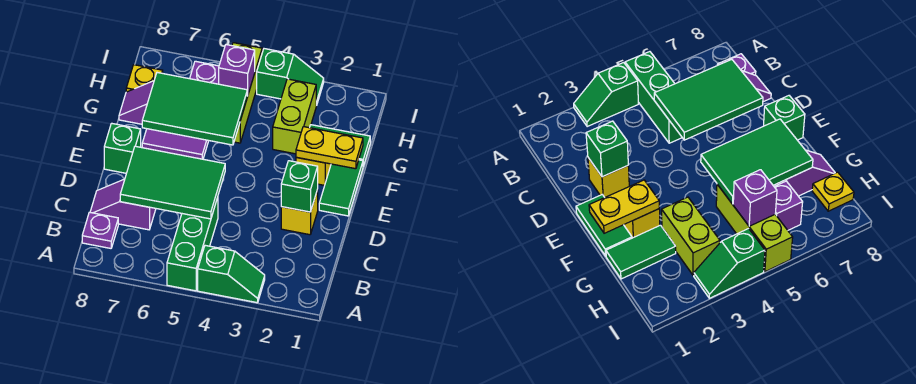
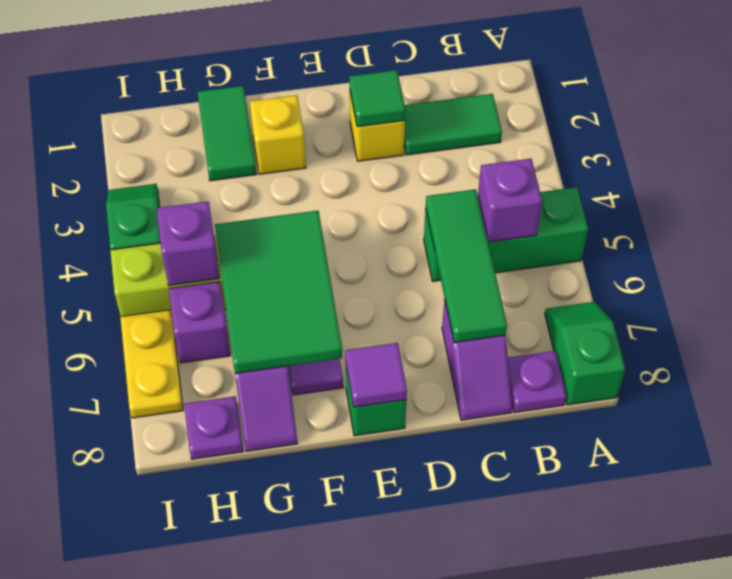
green 1x2 slope [198,245,265,303] -> green 1x2 slope moved to [545,302,625,405]
none -> purple 1x1 brick [478,159,542,242]
green 2x3 tile [120,146,225,219] -> green 1x3 tile [426,189,507,342]
green 1x1 brick [281,161,318,212] -> green 1x1 tile [349,70,405,127]
green 1x2 tile [319,160,363,216] -> green 1x2 tile moved to [404,94,502,155]
none -> purple 1x1 tile [345,343,407,407]
yellow 1x2 plate [296,127,363,169] -> yellow 1x2 plate moved to [120,310,183,418]
lime 1x2 brick [273,79,316,154] -> none
yellow 1x1 plate [126,65,163,92] -> purple 1x1 plate [184,396,243,459]

